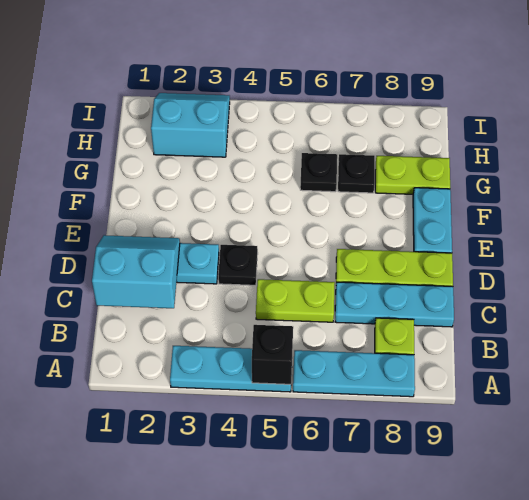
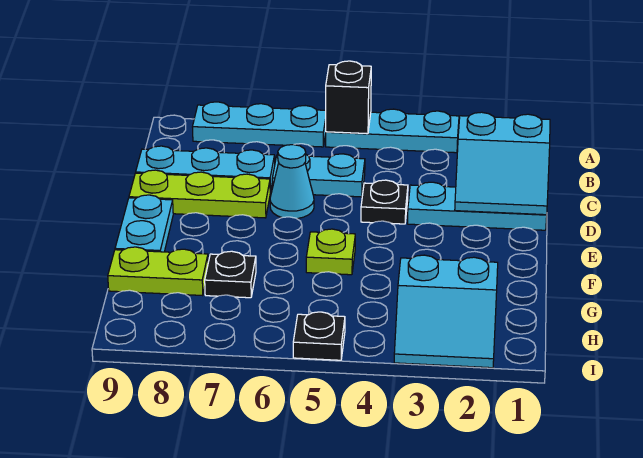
lime 1x1 plate [375,318,414,355] -> lime 1x1 plate moved to [306,229,355,275]
lime 1x2 plate [256,279,335,322] -> cyan 1x2 plate [272,154,365,197]
none -> cyan 1x1 cone [270,145,314,219]
black 1x1 plate [300,153,337,192] -> black 1x1 plate moved to [293,312,345,360]

